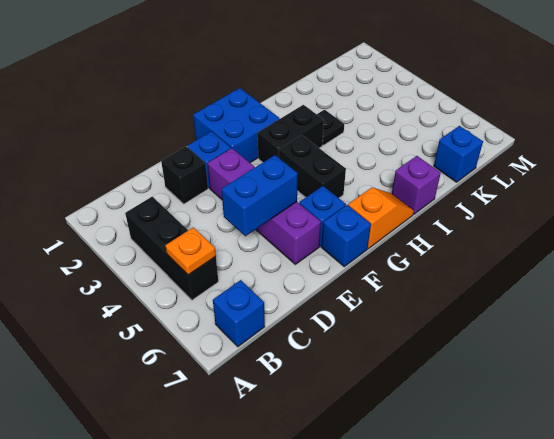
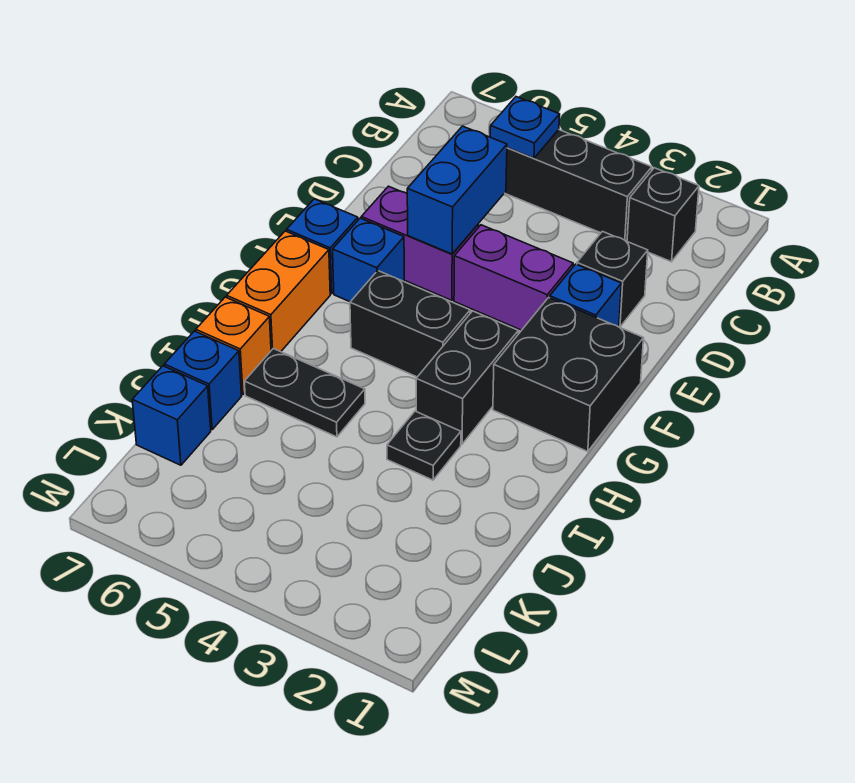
none -> black 1x1 brick [627,168,699,262]
orange 1x1 plate [165,227,216,275] -> blue 1x1 plate [490,97,560,158]
blue 1x1 brick [213,280,265,347] -> blue 1x1 brick moved to [164,331,242,430]
blue 2x2 brick [193,88,279,163] -> black 2x2 brick [493,298,644,452]
orange 1x2 slope [348,188,414,249] -> orange 1x2 brick [227,231,330,352]
none -> black 1x2 plate [244,349,365,437]
purple 1x1 brick [392,156,441,214] -> orange 1x1 brick [196,297,271,395]

